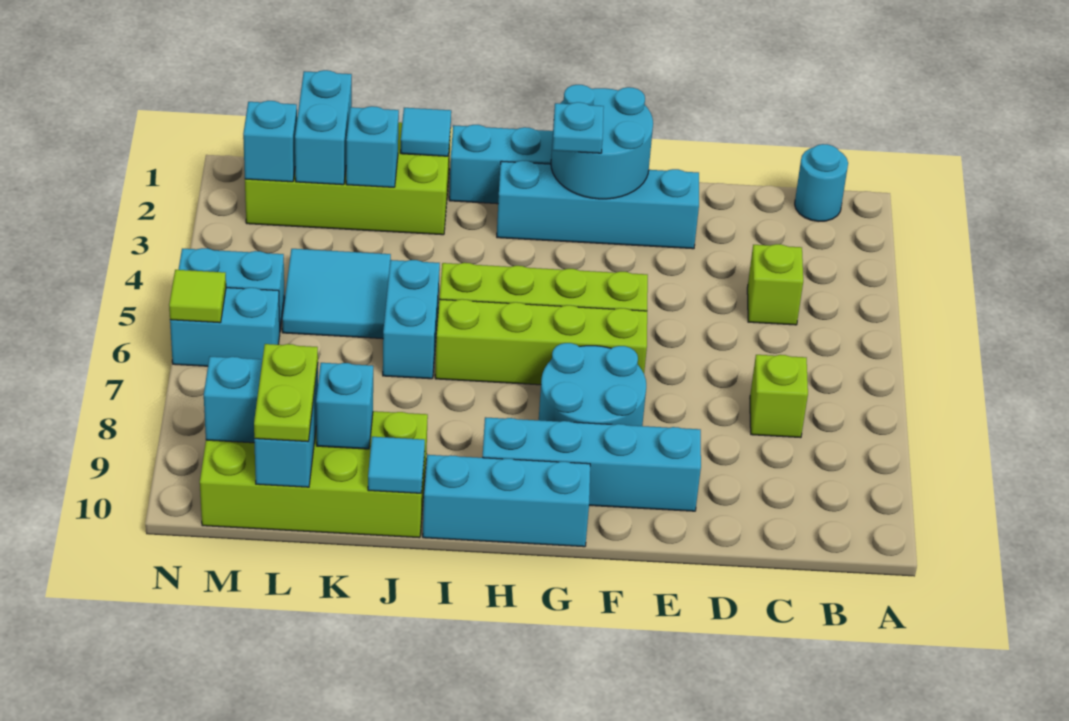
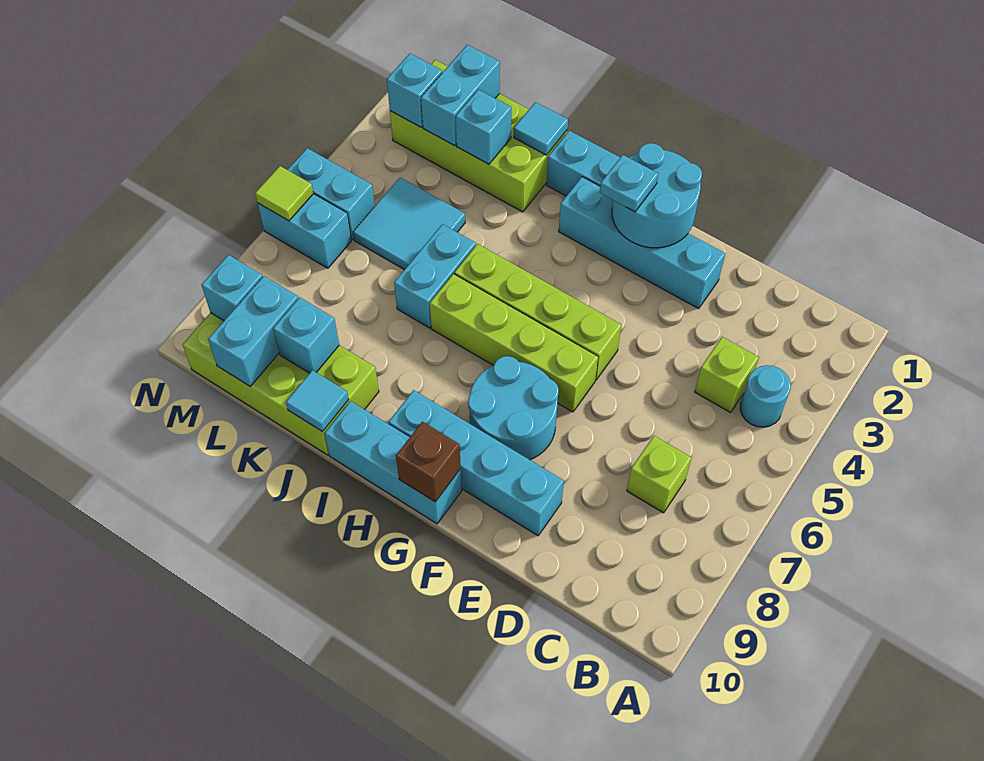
cyan 1x1 round brick [795,144,848,221] -> cyan 1x1 round brick moved to [740,365,791,427]
none -> brown 1x1 brick [396,422,461,502]
lime 1x2 plate [254,344,318,442] -> none

